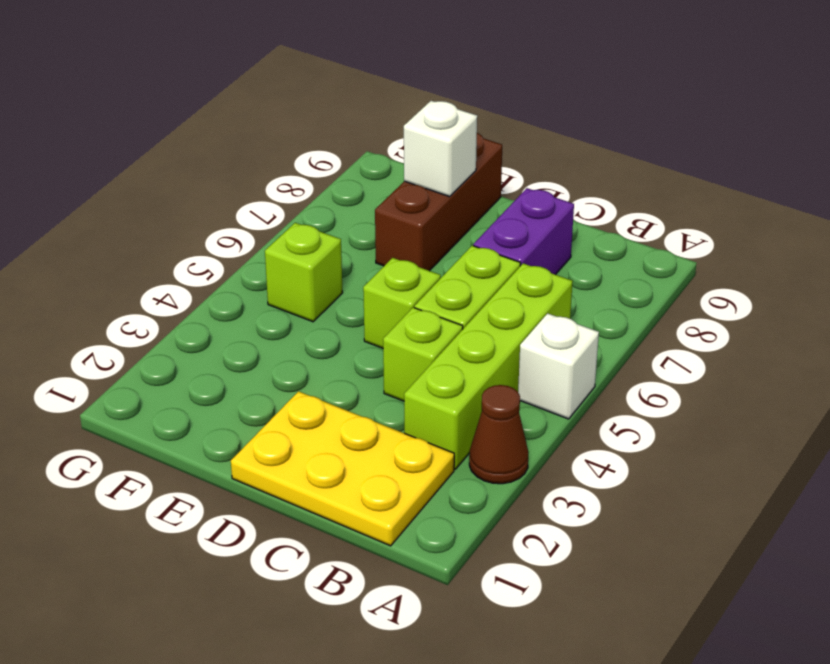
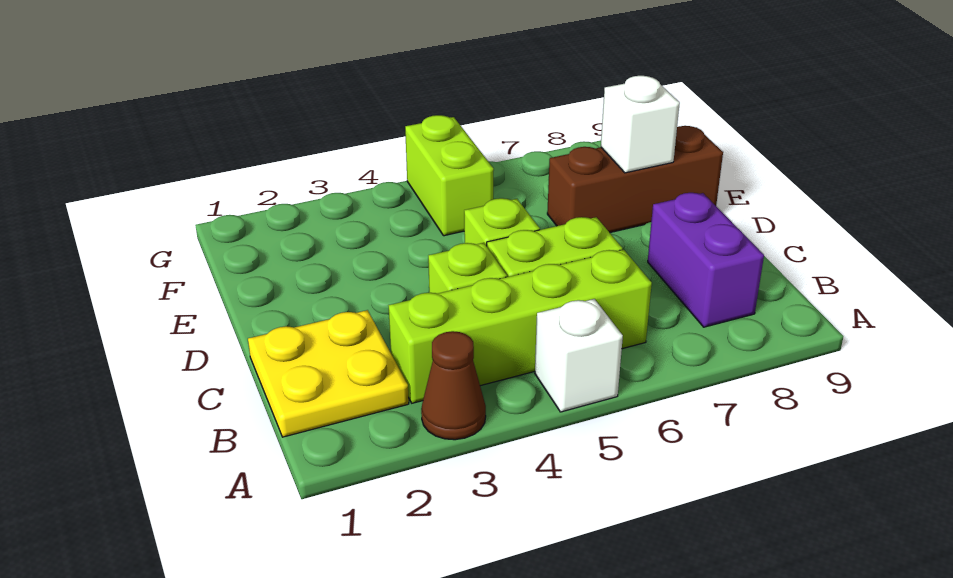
yellow 2x3 plate [231,391,454,546] -> yellow 2x2 plate [248,310,409,437]
purple 1x2 brick [473,188,574,275] -> purple 1x2 brick turned to [648,193,764,327]
lime 1x1 brick [265,223,343,322] -> lime 1x2 brick [405,115,494,236]

